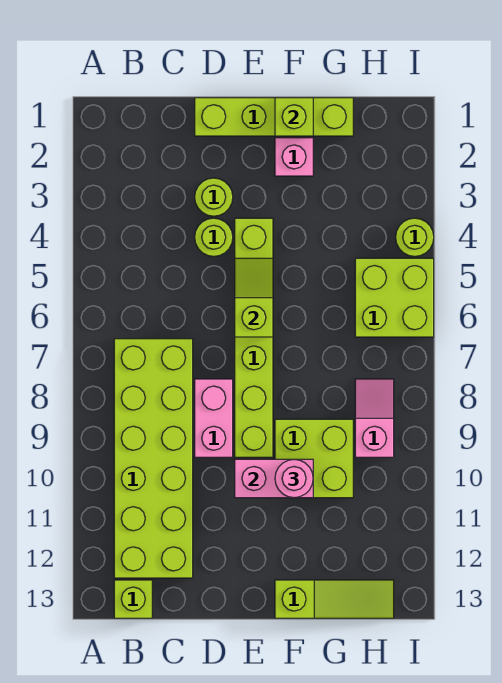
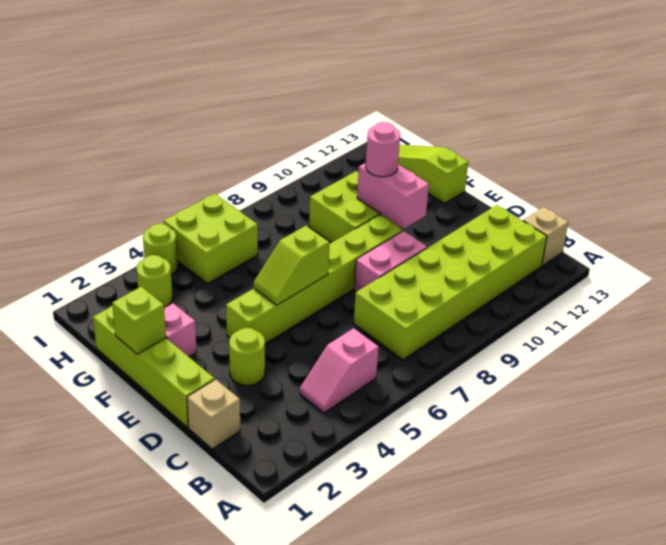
lime 1x1 brick [114,580,152,618] -> tan 1x1 brick [523,207,568,266]
none -> tan 1x1 brick [187,379,240,449]
lime 1x1 round brick [195,218,233,256] -> lime 1x1 round brick moved to [137,255,172,308]
pink 1x2 slope [355,379,394,457] -> pink 1x2 slope moved to [300,328,379,413]

